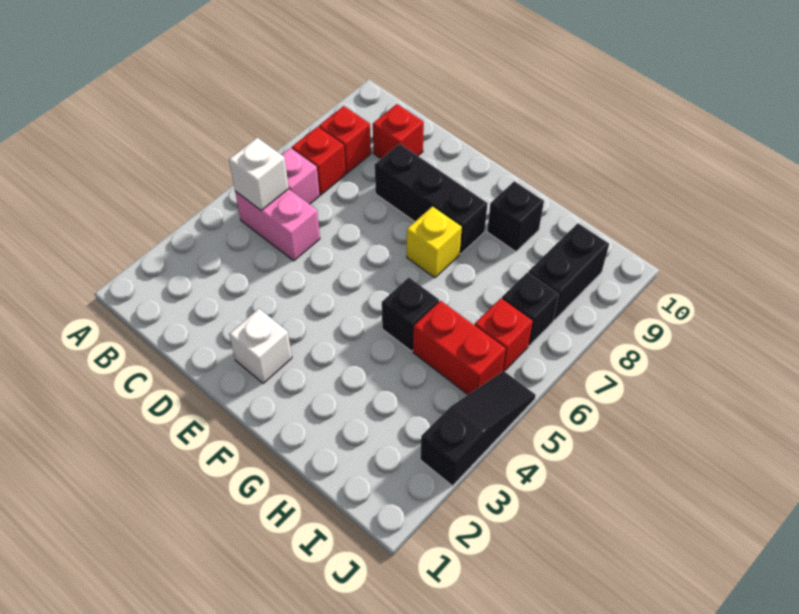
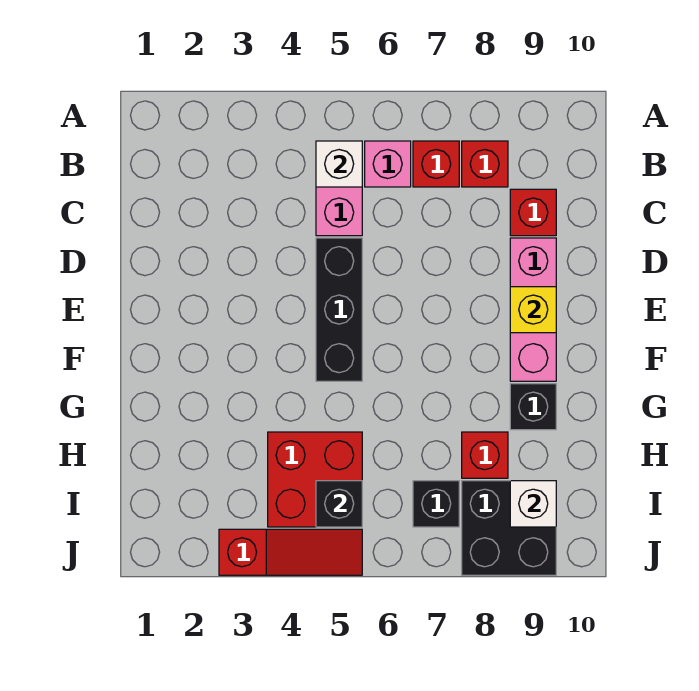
black 1x3 brick [375,144,488,254] -> black 1x3 brick moved to [316,238,362,381]
none -> pink 1x3 brick [510,238,556,381]
white 1x1 brick [229,309,292,384] -> white 1x1 brick moved to [510,481,556,527]
yellow 1x1 brick [407,207,462,278] -> yellow 1x1 brick moved to [510,287,556,333]
black 1x1 brick [382,277,439,351] -> black 1x1 brick moved to [316,481,362,527]
red 1x2 brick [413,301,505,395] -> red 2x2 brick [268,432,362,527]
red 1x1 brick [475,298,533,372] -> red 1x1 brick moved to [462,432,508,478]
black 1x2 brick [528,223,609,320] -> black 2x2 brick [462,481,556,575]
black 1x3 slope [420,371,536,486] -> red 1x3 slope [219,529,362,575]

